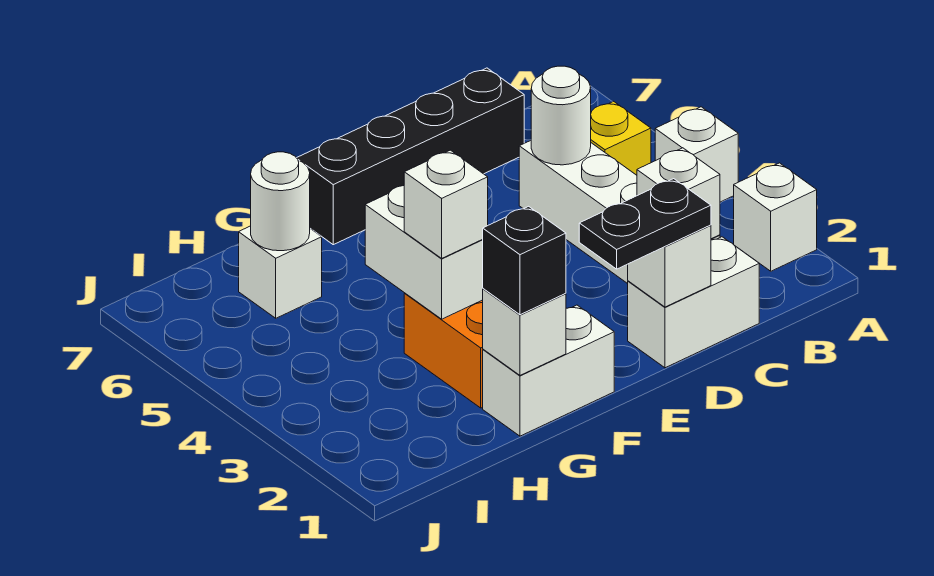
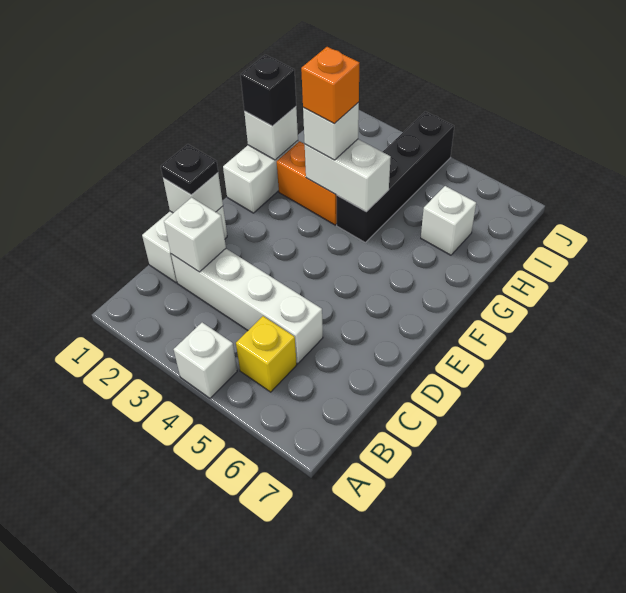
white 1x1 brick [734,163,817,271] -> none
white 1x1 round brick [531,66,591,165] -> none
black 1x4 brick [297,68,524,245] -> black 1x4 brick moved to [336,111,454,242]
black 1x2 plate [579,179,711,269] -> black 1x1 plate [161,144,218,195]
none -> orange 1x1 brick [301,47,359,124]
white 1x1 round brick [251,152,310,251] -> none

